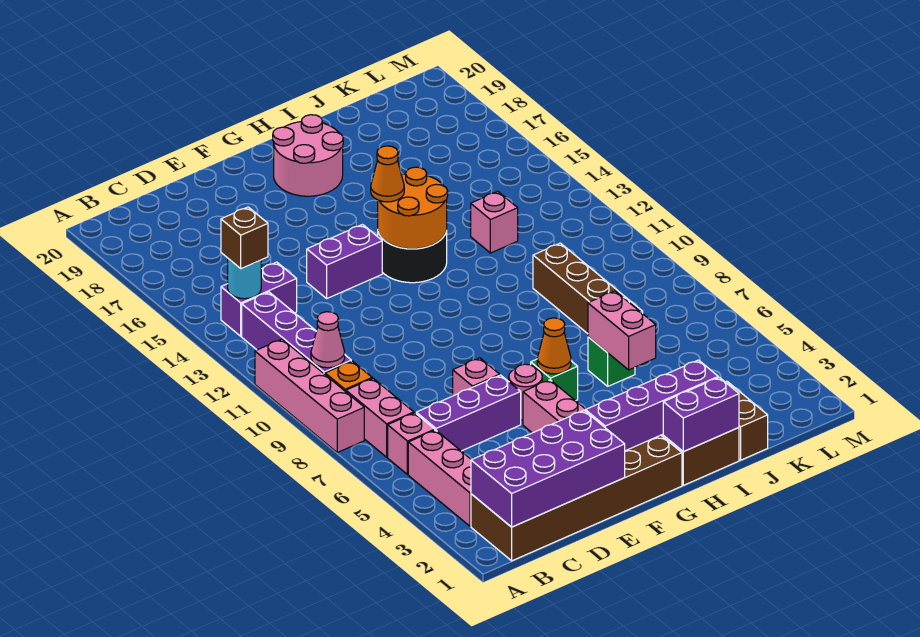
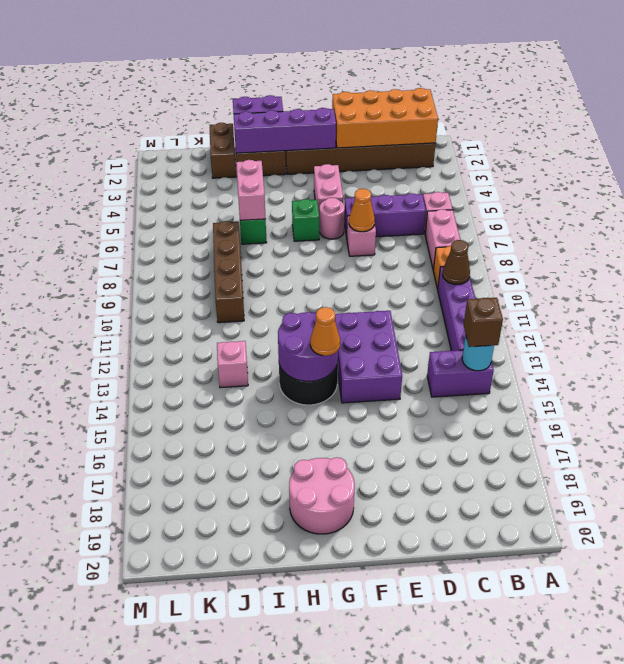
pink 1x4 brick [255,339,364,452] -> none
purple 2x4 brick [471,410,625,527] -> orange 2x4 brick [332,88,438,148]
pink 1x3 brick [408,430,471,526] -> none
pink 1x1 cone [311,312,345,368] -> brown 1x1 cone [443,240,470,284]
purple 1x2 brick [307,225,382,298] -> purple 2x3 brick [335,311,402,403]
orange 1x1 cone [537,318,571,374] -> orange 1x1 cone moved to [349,189,375,232]
orange 2x2 round brick [378,167,448,249] -> purple 2x2 round brick [278,312,339,381]

